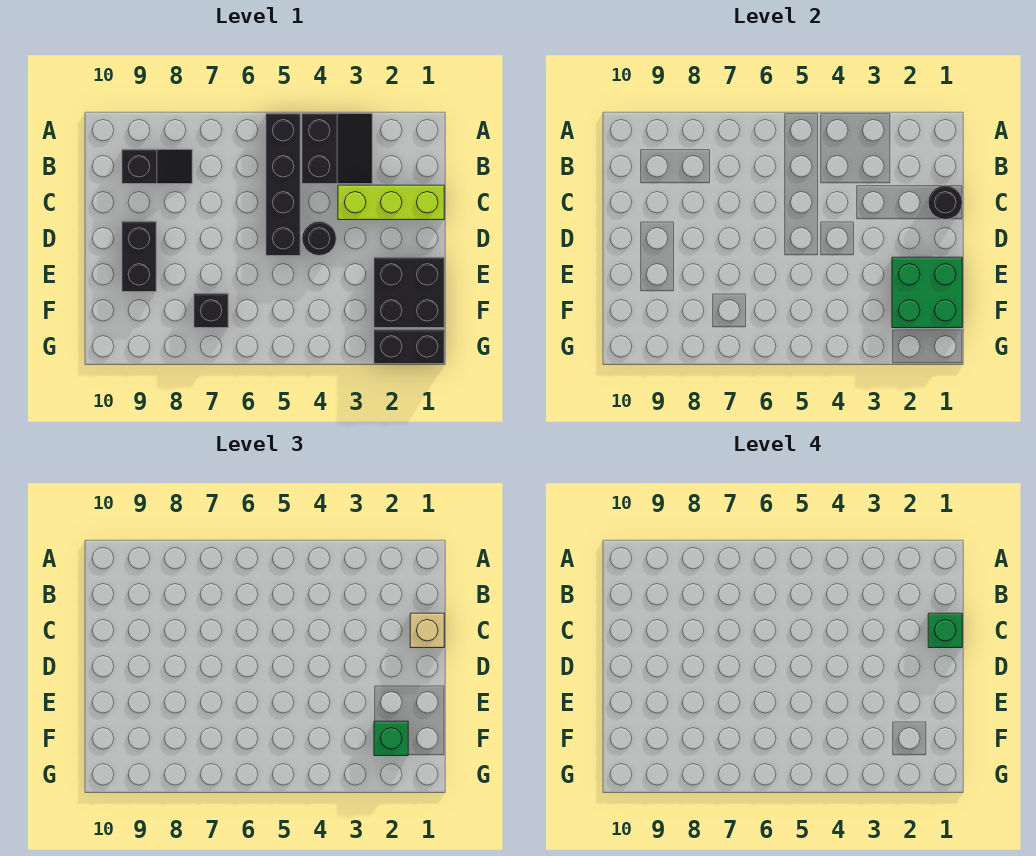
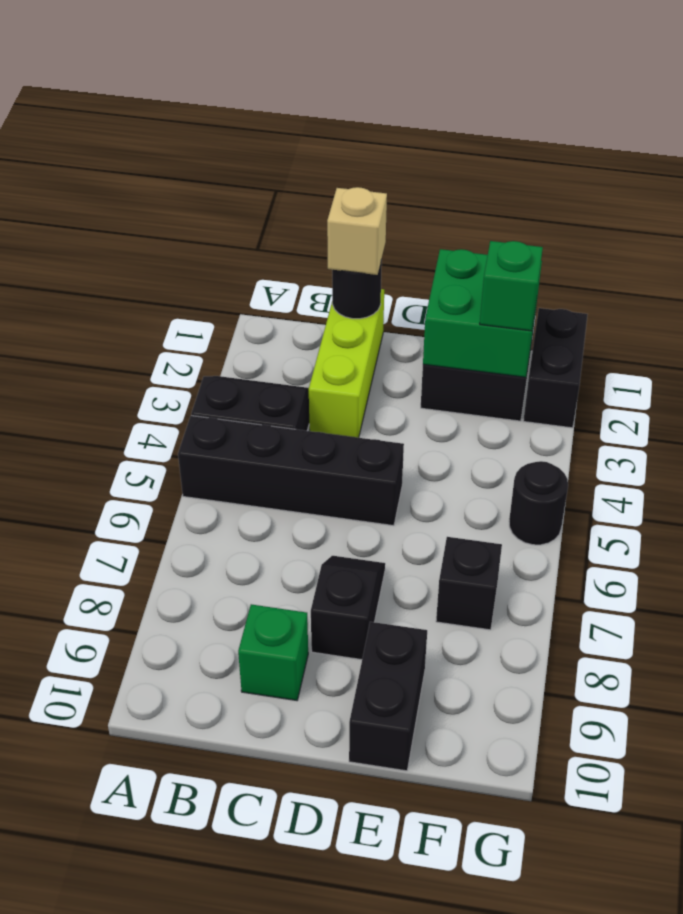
black 1x2 slope [122,149,192,184] -> black 1x2 slope moved to [311,556,385,660]
green 1x1 brick [928,613,962,648] -> green 1x1 brick moved to [238,604,308,700]
black 1x1 round brick [302,221,336,256] -> black 1x1 round brick moved to [509,461,568,545]
black 1x2 brick [122,221,156,292] -> black 1x2 brick turned to [349,622,427,771]

